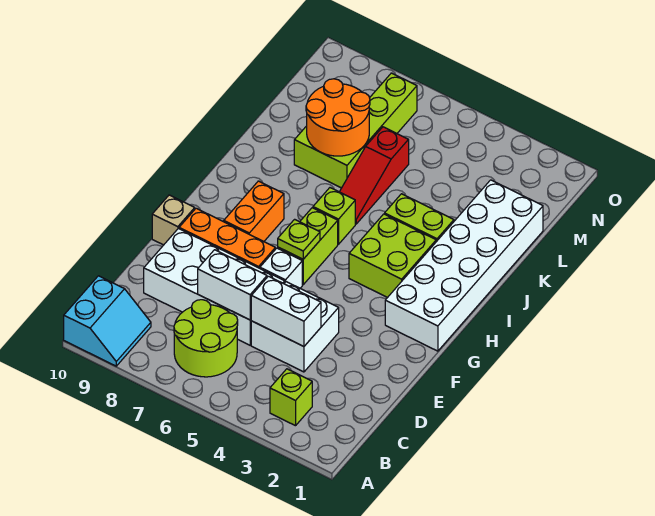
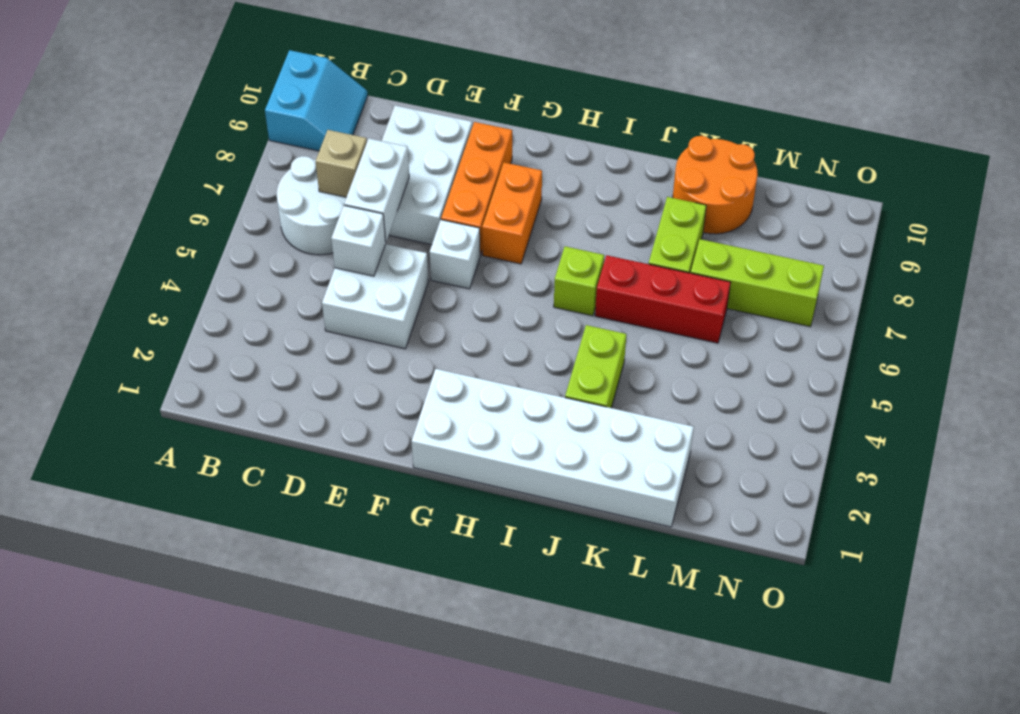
cyan 2x2 slope [64,276,151,366] -> cyan 2x2 slope turned to [265,50,368,151]
lime 1x1 brick [270,369,312,426] -> none
lime 2x2 round brick [174,300,238,377] -> white 2x2 round brick [277,156,346,255]
white 1x2 brick [251,276,321,346] -> white 1x1 brick [331,205,386,276]
white 2x4 brick [144,229,285,345] -> white 2x3 brick [382,105,472,245]
tan 1x1 brick [152,195,195,245] -> tan 1x1 brick moved to [315,130,367,197]
lime 1x2 brick [278,208,338,285] -> none
lime 1x1 plate [278,219,320,259] -> none
orange 1x2 brick [224,181,284,241] -> orange 1x2 brick turned to [482,163,542,264]
lime 2x2 brick [349,214,436,298] -> none
red 1x3 slope [340,127,409,224] -> red 1x3 brick [595,255,731,343]
orange 2x2 round brick [306,79,370,156] -> orange 2x2 round brick moved to [673,136,758,234]

